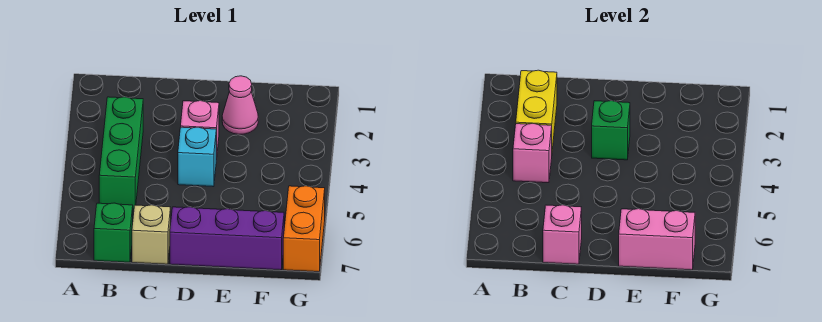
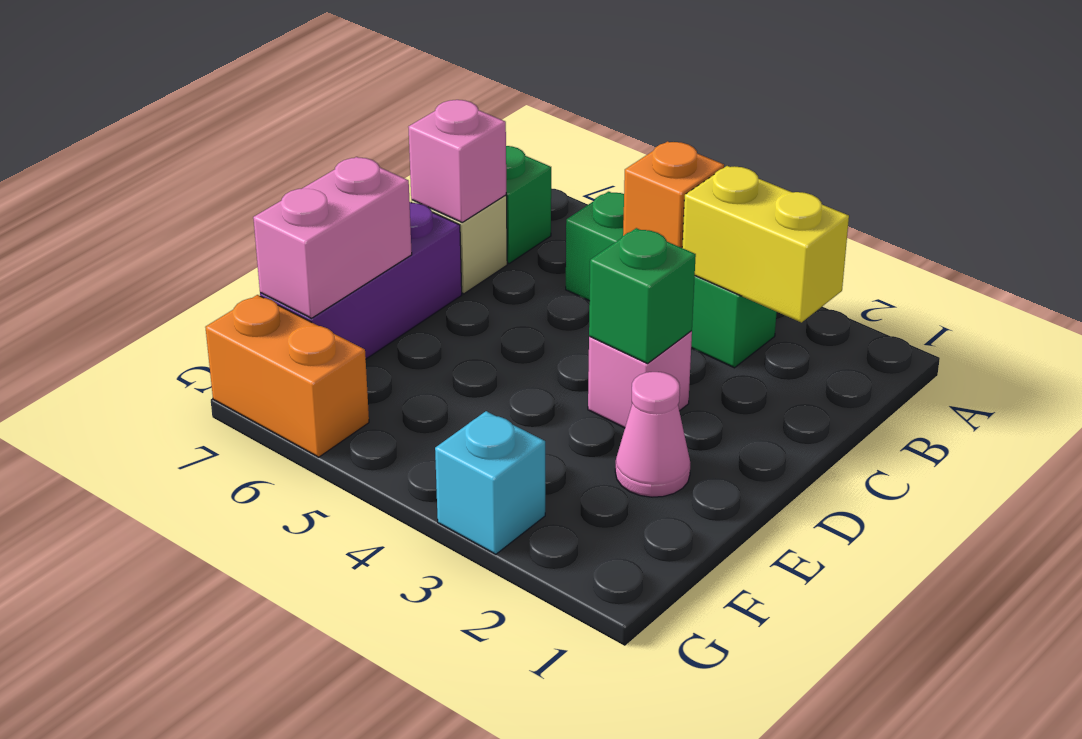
pink 1x1 brick [513,123,552,183] -> orange 1x1 brick [623,141,724,248]
cyan 1x1 brick [178,127,216,187] -> cyan 1x1 brick moved to [435,411,545,554]

